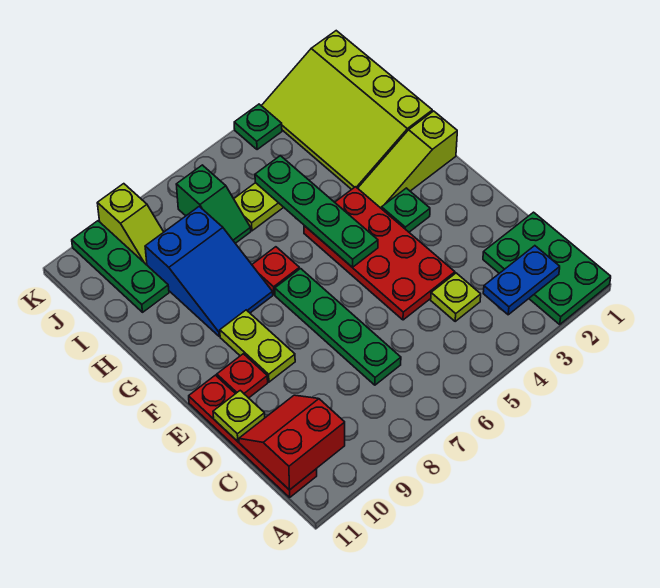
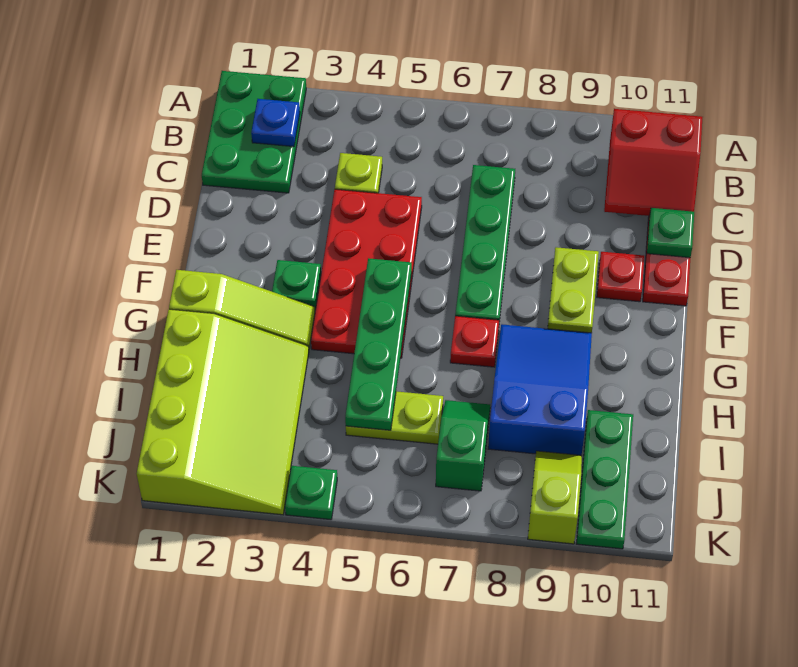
blue 1x2 plate [483,246,560,315] -> blue 1x1 plate [251,99,300,147]
lime 1x1 plate [213,391,265,441] -> green 1x1 plate [647,208,694,258]

